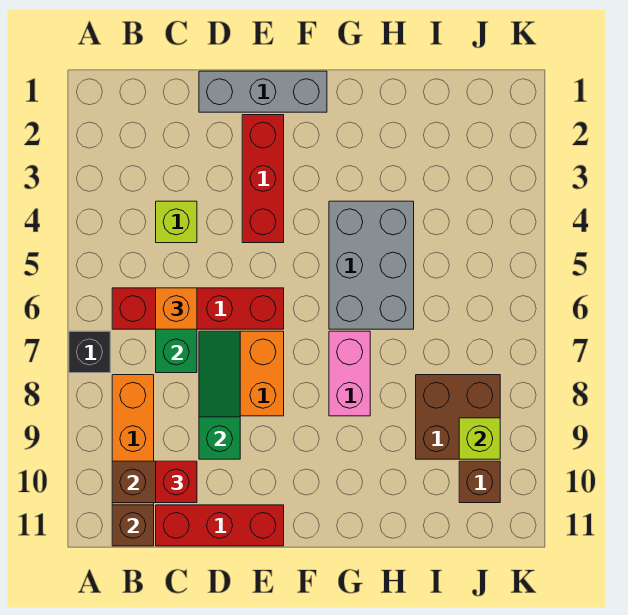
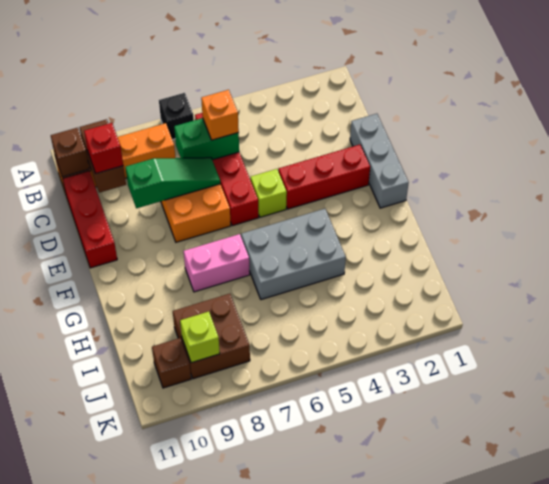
lime 1x1 brick [156,201,197,243] -> lime 1x1 brick moved to [251,169,287,217]

